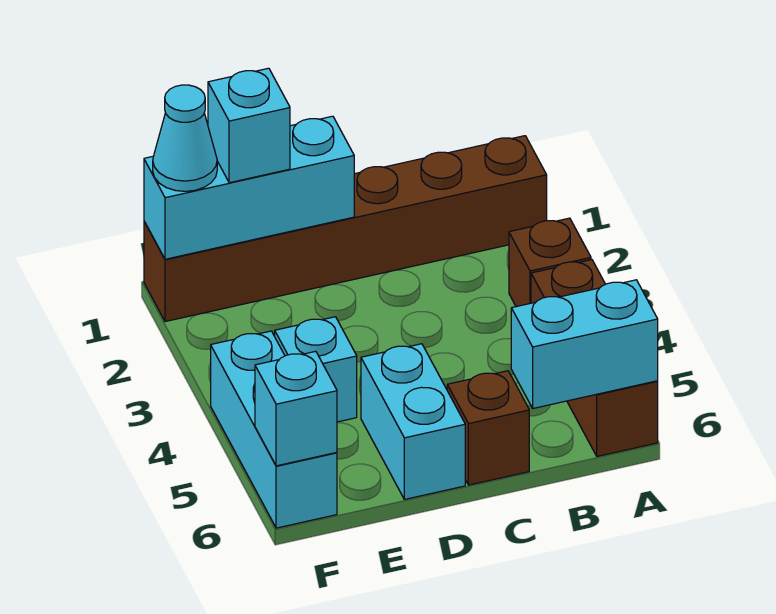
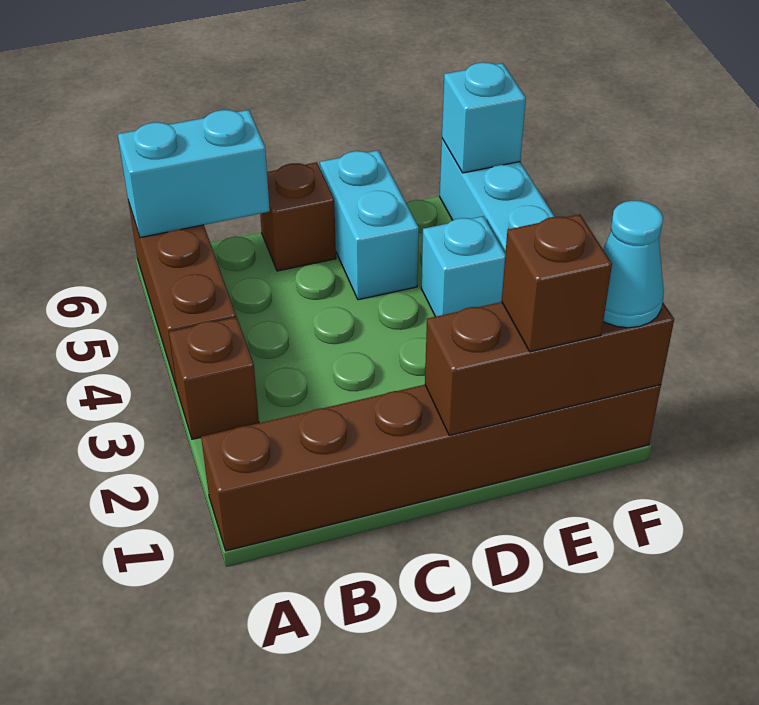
cyan 1x3 brick [144,116,354,259] -> brown 1x3 brick [425,302,674,436]
cyan 1x1 brick [208,68,290,183] -> brown 1x1 brick [502,214,612,352]

